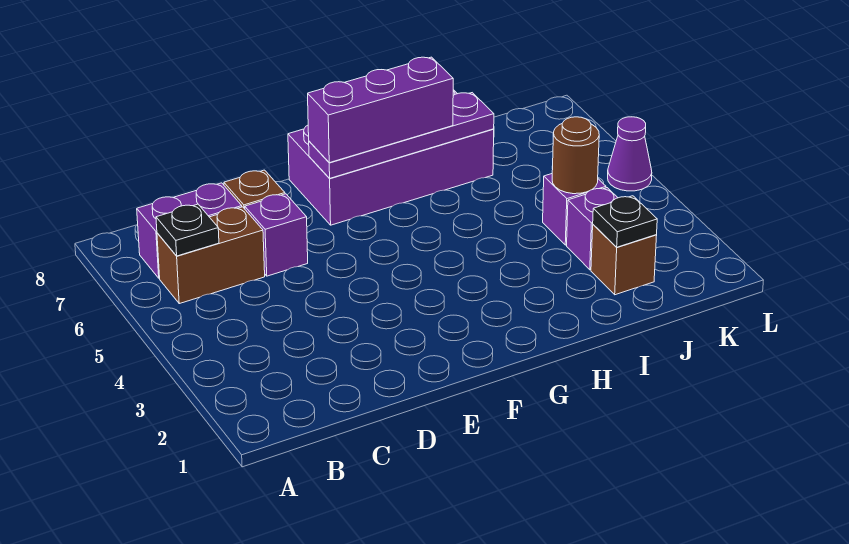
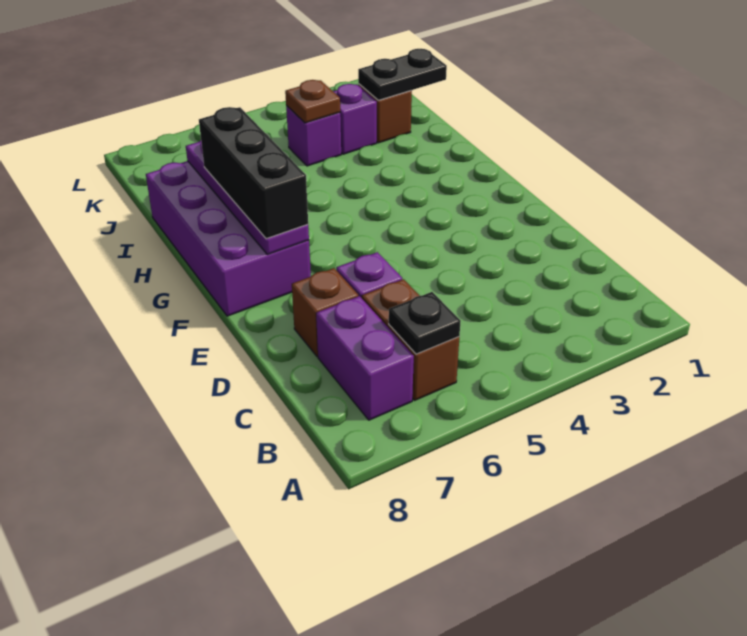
purple 1x3 brick [308,57,453,163] -> black 1x3 brick [199,107,308,239]
black 1x1 plate [593,196,657,247] -> black 1x2 plate [358,49,447,100]
brown 1x1 round brick [552,117,599,194] -> brown 1x1 plate [285,80,340,123]
purple 1x1 cone [608,117,652,191] -> none

